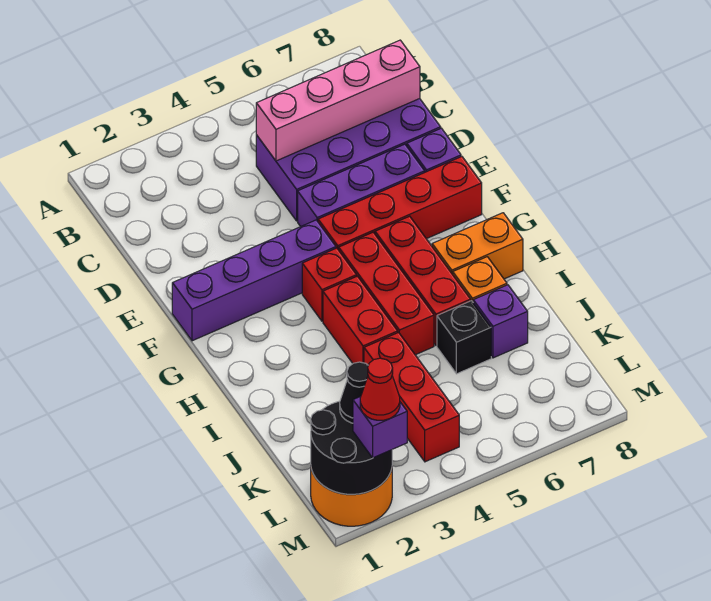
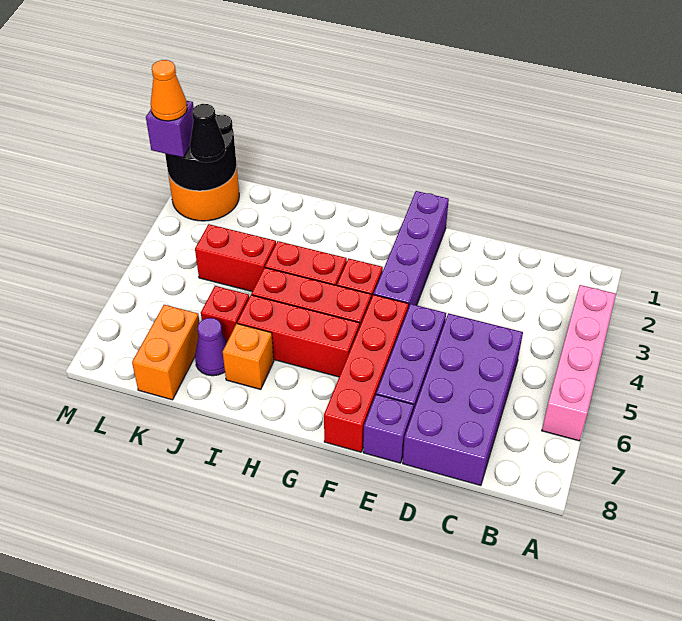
pink 1x4 brick [256,40,420,161] -> pink 1x4 brick moved to [542,285,616,441]
orange 1x2 brick [432,213,523,279] -> orange 1x2 brick moved to [132,305,200,400]
red 1x3 brick [364,332,459,462] -> red 1x2 brick [195,224,276,291]
black 1x1 brick [437,301,491,374] -> red 1x1 brick [201,286,249,342]
purple 1x1 brick [473,285,528,358] -> purple 1x1 cone [195,318,227,376]
red 1x1 cone [360,358,400,420] -> orange 1x1 cone [151,60,187,121]

